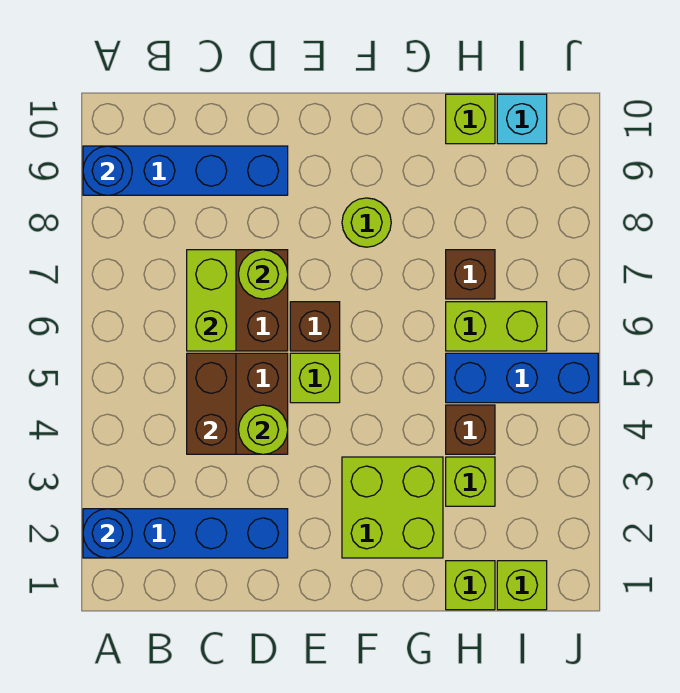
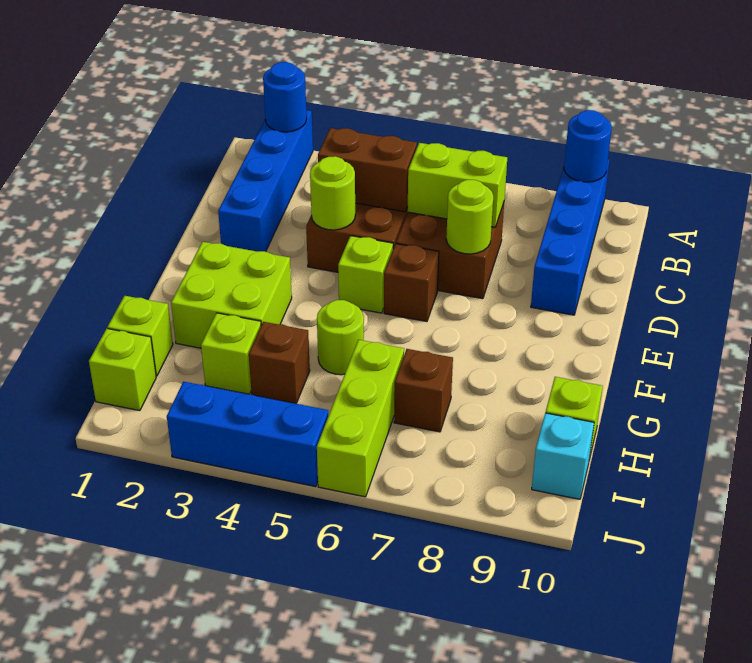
lime 1x1 round brick [342,198,391,247] -> lime 1x1 round brick moved to [317,300,364,375]
blue 1x3 brick [446,353,598,403] -> blue 1x3 brick turned to [167,382,328,487]
lime 1x2 brick [446,302,547,351] -> lime 1x3 brick [317,340,404,497]

